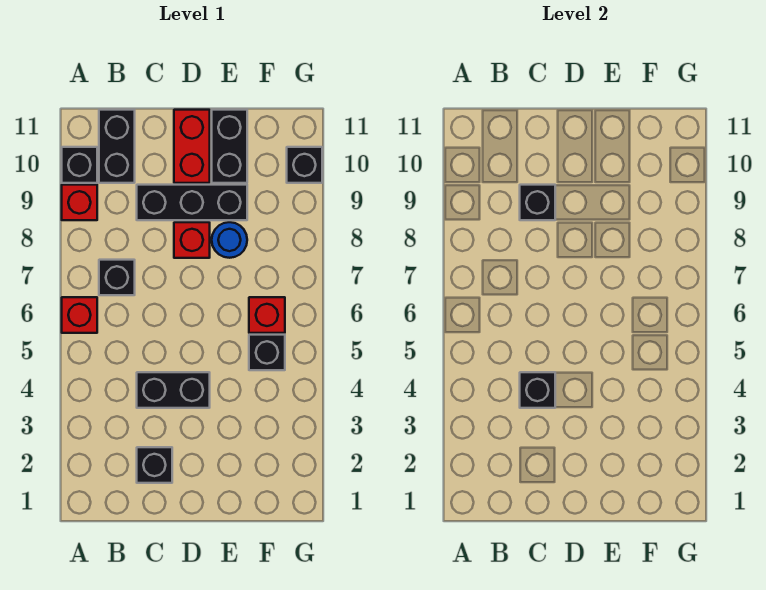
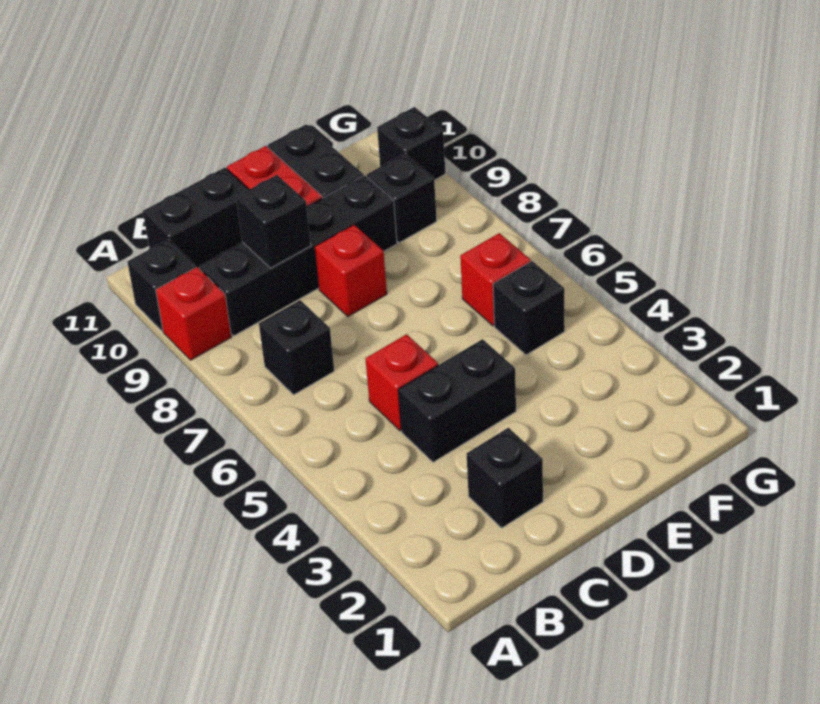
red 1x1 brick [62,297,97,333] -> red 1x1 brick moved to [366,334,438,431]
black 1x2 brick [99,110,135,183] -> black 1x2 brick turned to [143,168,249,268]
black 1x1 brick [520,372,555,408] -> black 1x1 brick moved to [367,154,437,243]
black 1x3 brick [137,185,247,220] -> black 1x4 brick [199,175,397,336]
blue 1x1 round brick [212,222,247,258] -> none

